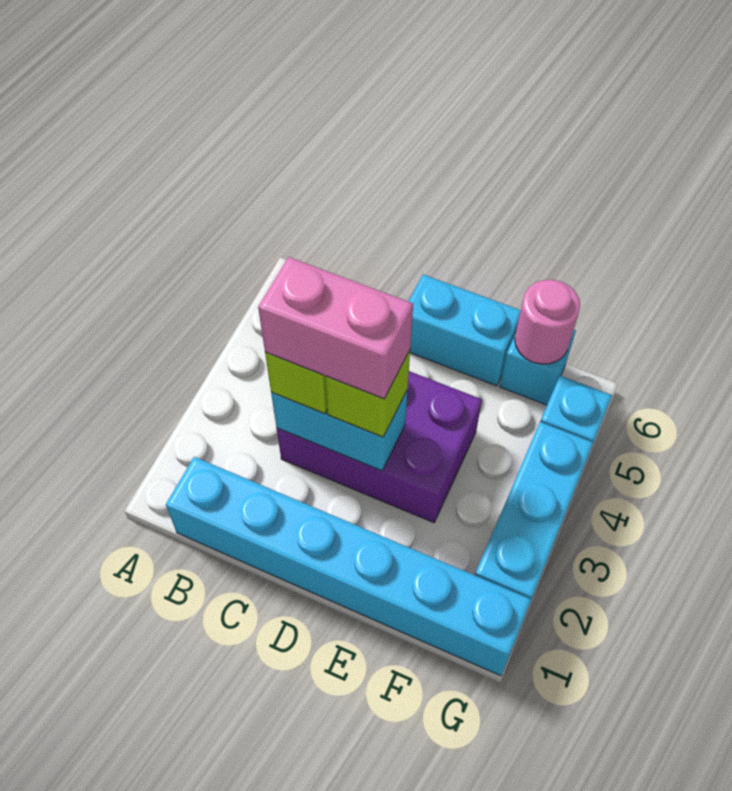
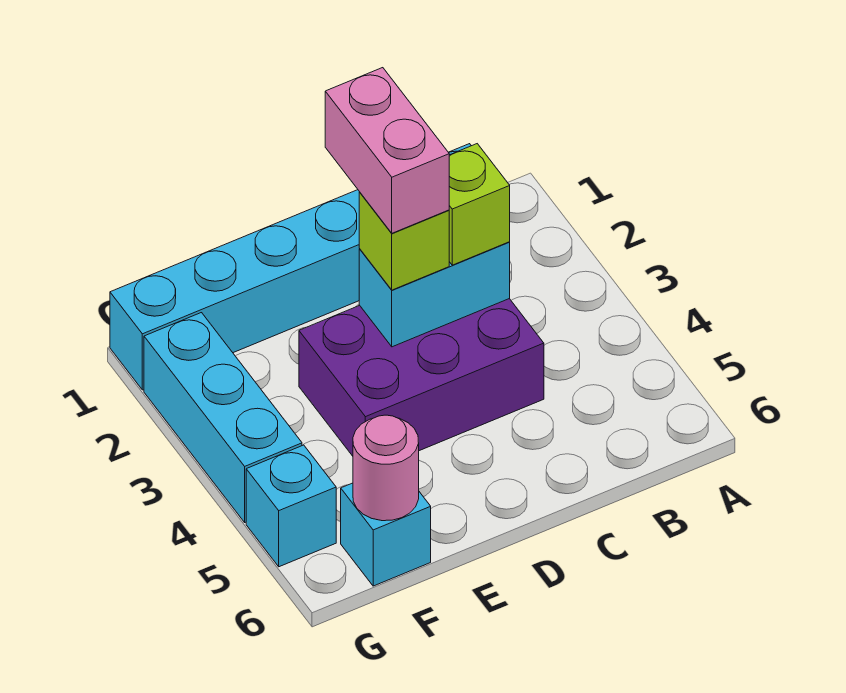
pink 1x2 brick [258,257,413,399] -> pink 1x2 brick turned to [325,68,449,233]
cyan 1x2 brick [409,275,521,386] -> none

